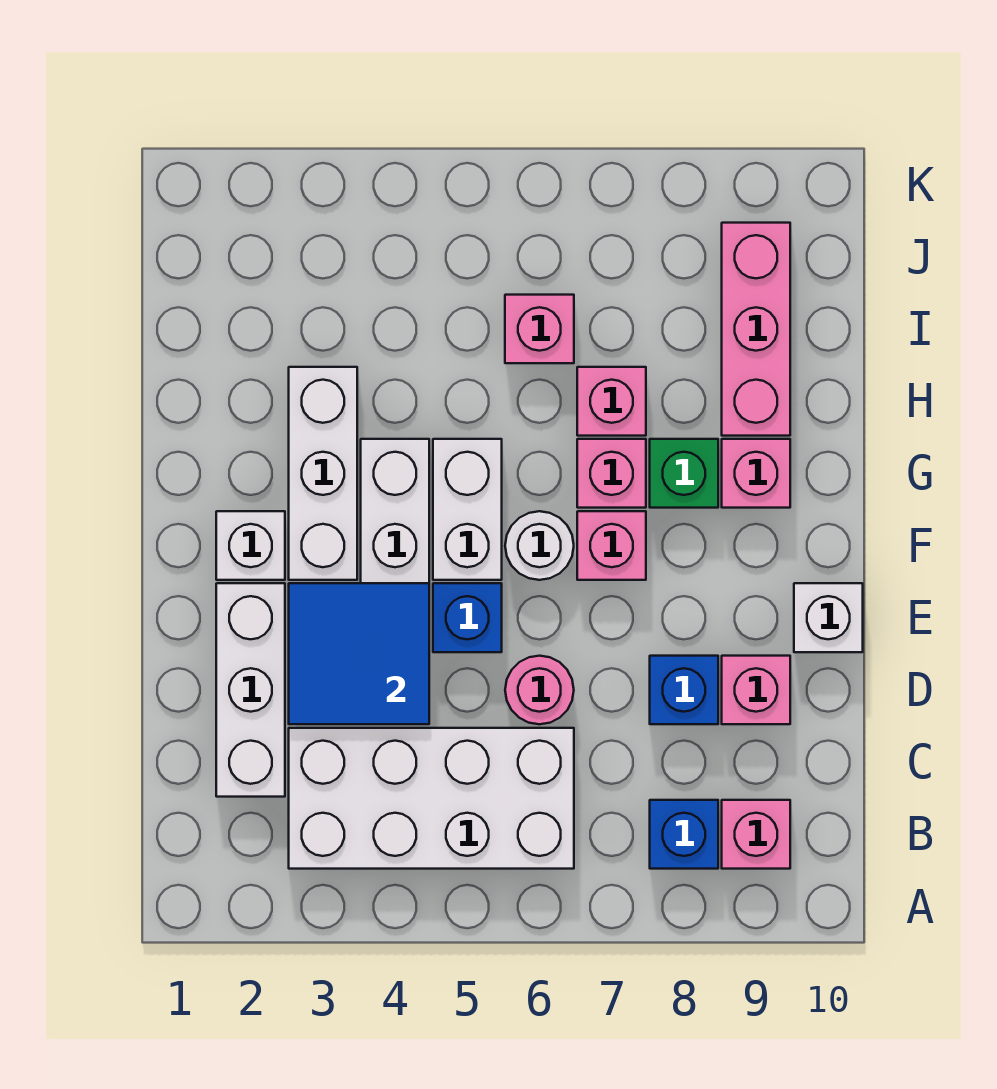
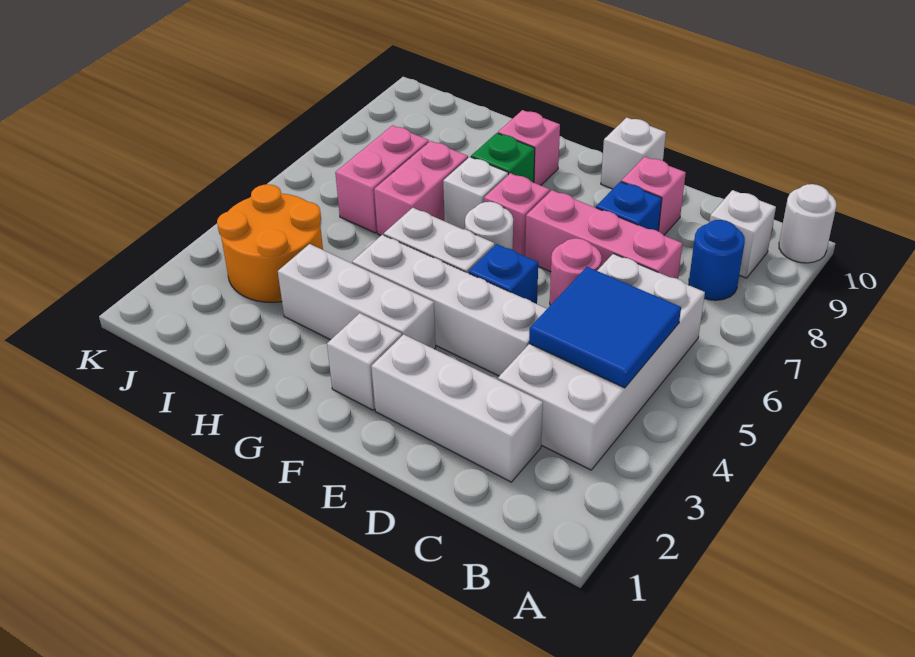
none -> white 1x1 round brick [779,184,836,263]
blue 1x1 brick [650,800,718,869] -> blue 1x1 round brick [689,220,745,300]
pink 1x1 brick [722,800,790,869] -> white 1x1 brick [709,190,776,278]
blue 2x2 tile [289,583,429,724] -> blue 2x2 tile moved to [529,267,681,388]
pink 1x1 brick [577,439,646,508] -> white 1x1 brick [443,157,508,229]
pink 1x1 brick [577,367,646,436] -> pink 1x2 brick [374,141,468,235]
pink 1x3 brick [722,223,790,436] -> pink 1x3 brick moved to [525,190,683,279]
none -> orange 2x2 round brick [217,184,323,302]
pink 1x1 brick [505,295,574,363] -> pink 1x2 brick [335,125,429,233]

